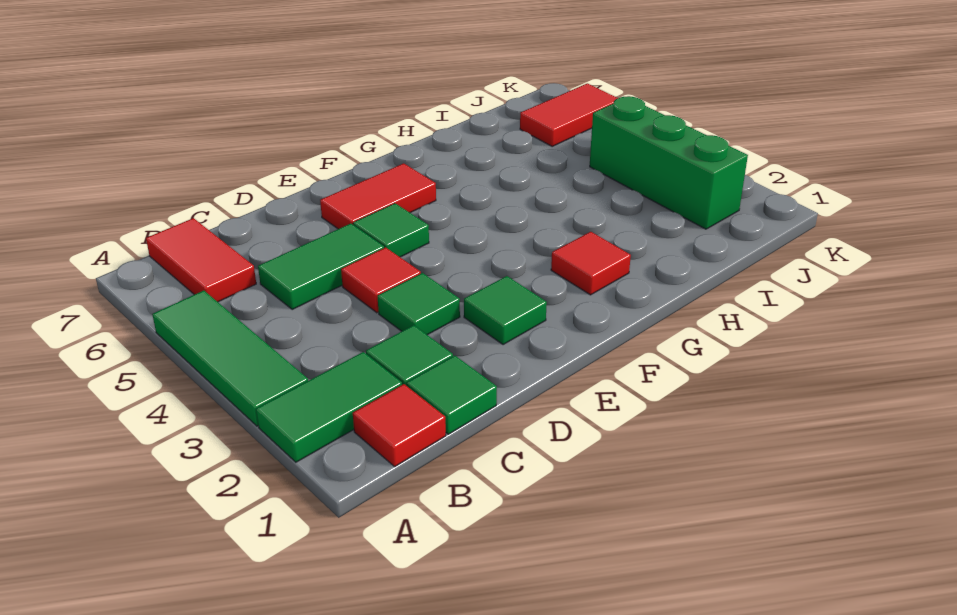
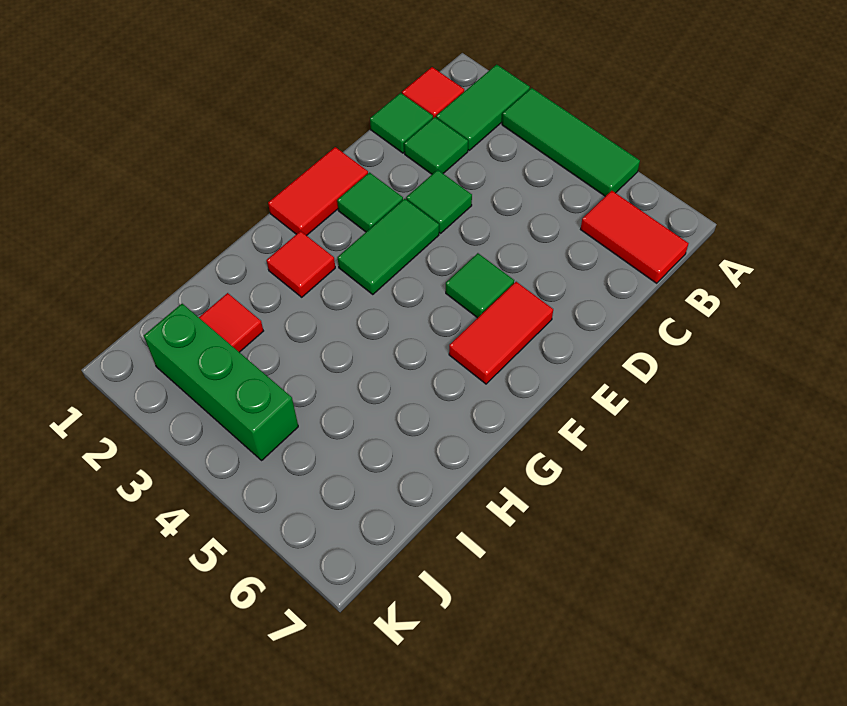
green 1x2 tile [258,224,384,310] -> green 1x2 tile moved to [338,199,439,295]
red 1x1 tile [341,247,421,313] -> red 1x1 tile moved to [199,293,263,352]
red 1x2 tile [520,83,618,146] -> red 1x2 tile moved to [268,147,368,236]

